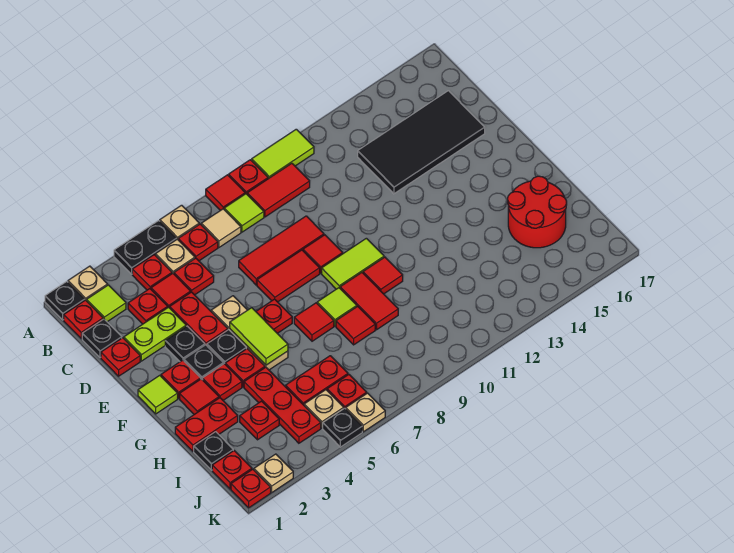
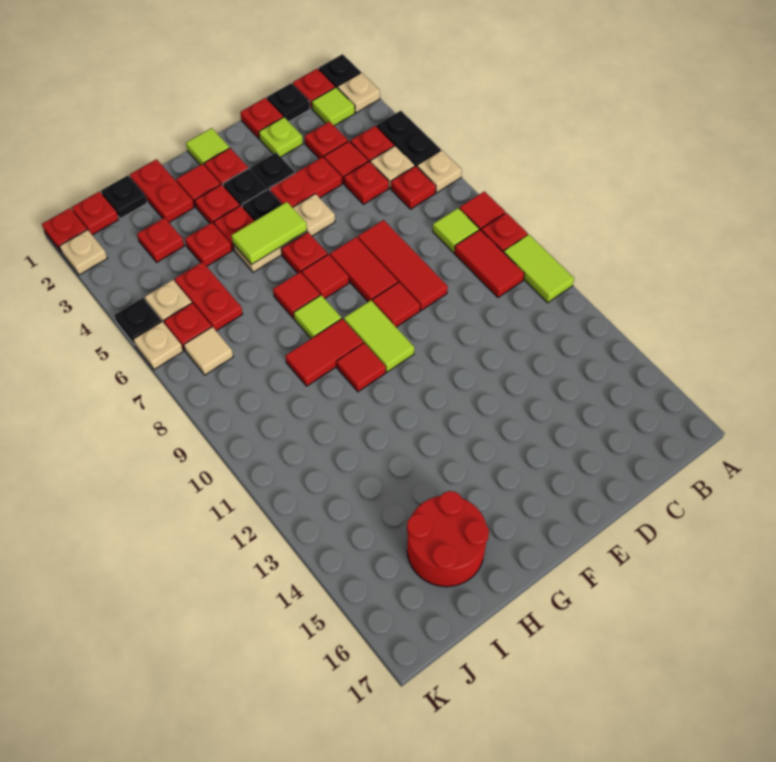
tan 1x1 tile [201,209,241,247] -> tan 1x1 tile moved to [184,327,233,375]
black 2x4 tile [358,91,485,194] -> none
lime 1x2 plate [124,307,186,361] -> lime 1x1 plate [259,117,303,157]
red 1x3 plate [244,367,321,443] -> red 1x1 plate [185,223,232,266]
red 1x1 tile [336,306,375,345] -> red 1x1 tile moved to [302,254,349,299]

